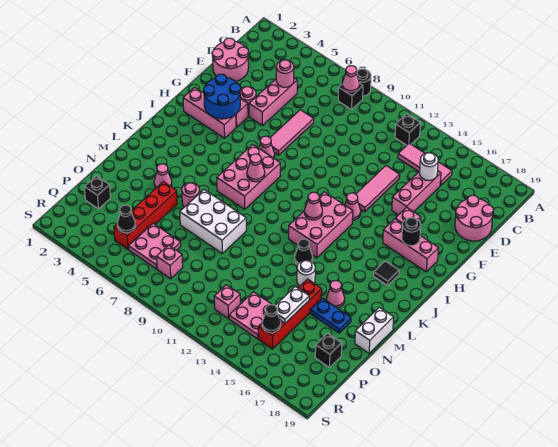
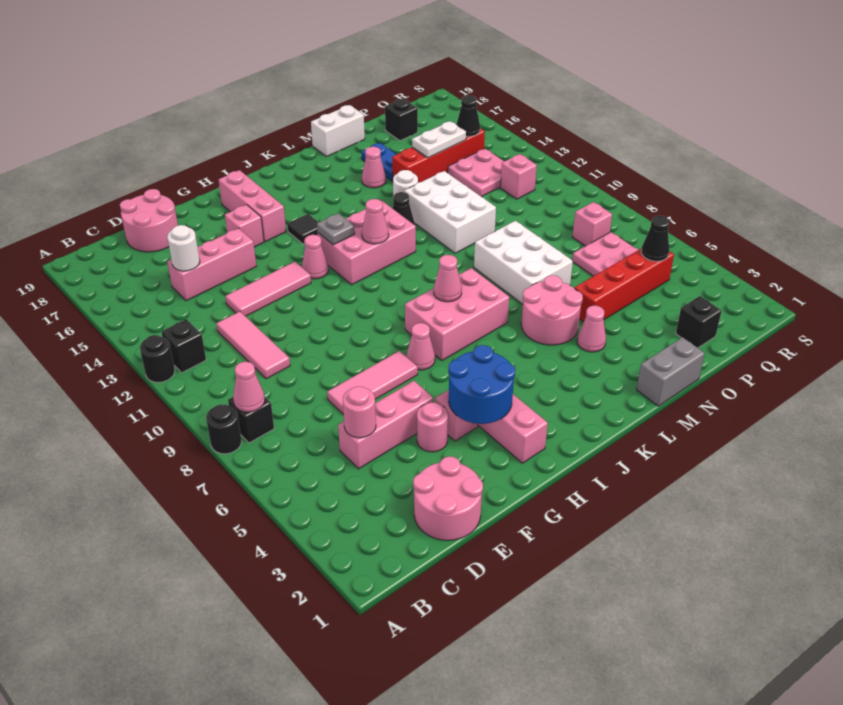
pink 1x3 tile [398,143,452,185] -> pink 1x3 tile moved to [216,312,290,379]
black 1x1 round brick [402,218,421,246] -> black 1x1 round brick moved to [140,335,175,382]
none -> grey 1x1 plate [317,213,355,245]
black 1x1 tile [374,261,399,285] -> black 1x1 tile moved to [287,214,319,244]
none -> grey 1x2 brick [637,337,705,406]
pink 1x1 round brick [182,183,200,207] -> pink 2x2 round brick [521,275,583,345]
none -> white 2x3 brick [404,171,496,253]

